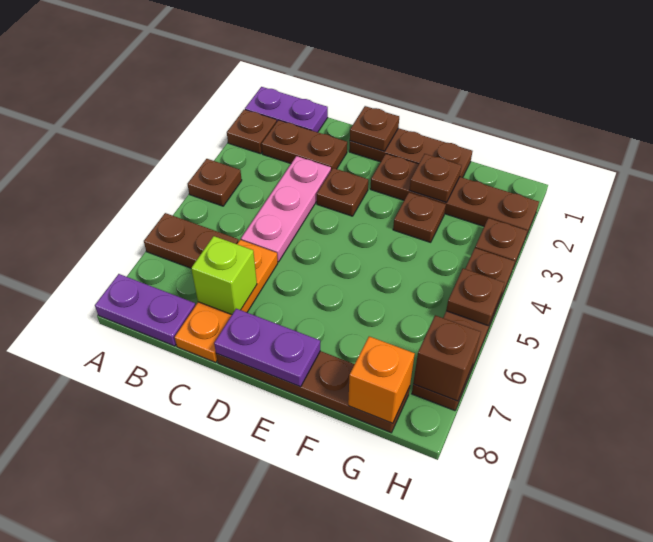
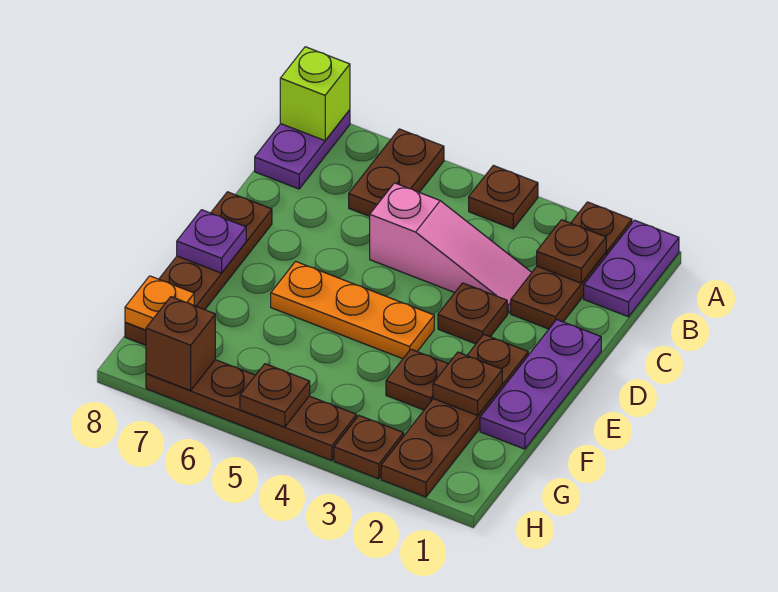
pink 1x3 plate [241,156,331,262] -> pink 1x3 slope [370,183,532,313]
orange 1x3 plate [175,240,278,362] -> orange 1x3 plate moved to [271,261,434,359]
lime 1x1 brick [191,236,257,315] -> lime 1x1 brick moved to [280,47,350,141]
brown 1x3 plate [349,128,472,178] -> purple 1x3 plate [480,320,601,449]
brown 1x1 plate [350,106,399,151] -> brown 1x1 plate moved to [537,220,606,283]
purple 1x2 plate [214,309,320,387] -> purple 1x1 plate [177,210,246,273]
orange 1x1 brick [348,336,415,423] -> orange 1x1 plate [125,276,194,330]

